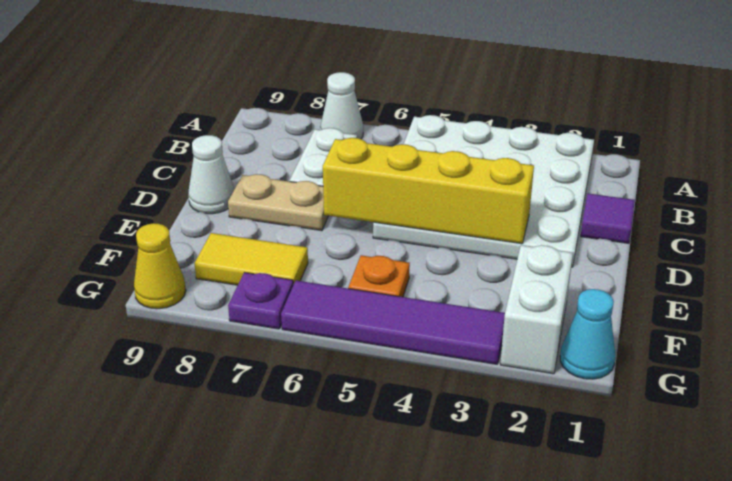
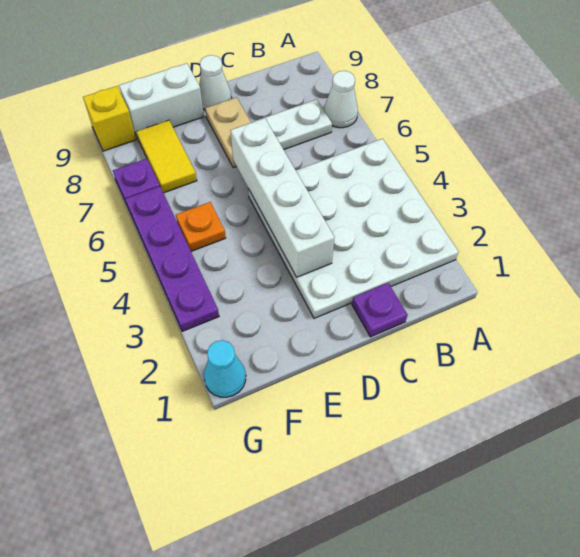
purple 1x1 tile [581,194,635,243] -> purple 1x1 plate [352,283,408,337]
yellow 1x4 brick [323,138,534,244] -> white 1x4 brick [230,118,335,277]
white 1x2 brick [500,245,573,374] -> white 1x2 brick moved to [119,63,204,138]
purple 1x4 tile [281,281,505,364] -> purple 1x4 plate [125,186,219,331]
yellow 1x1 cone [134,223,186,309] -> yellow 1x1 brick [83,86,136,151]

